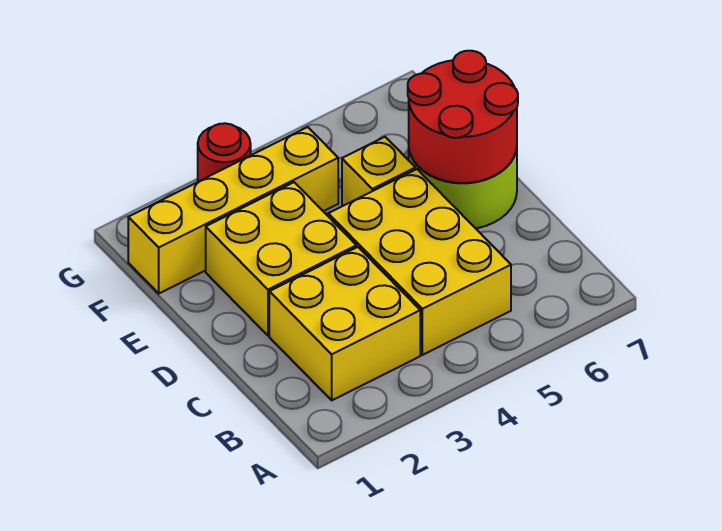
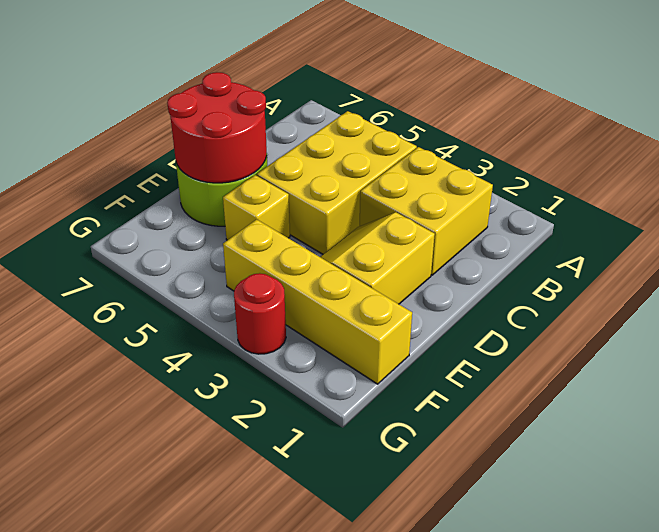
yellow 2x2 brick [206,182,357,336] -> yellow 2x2 slope [320,213,435,304]

